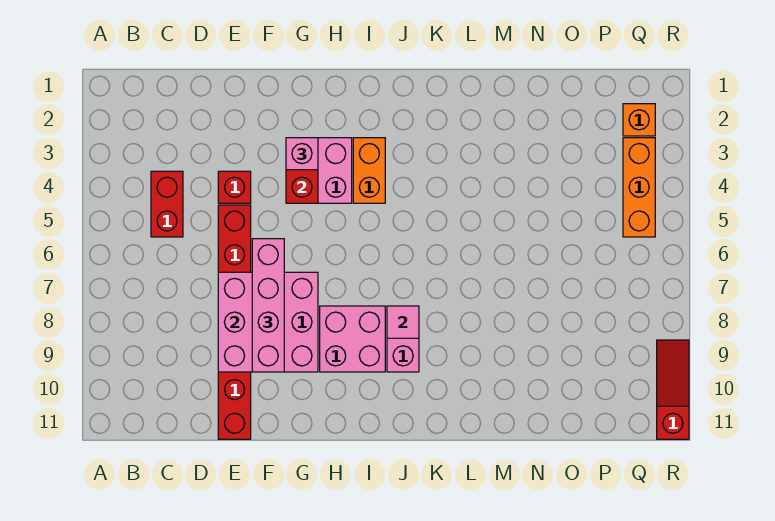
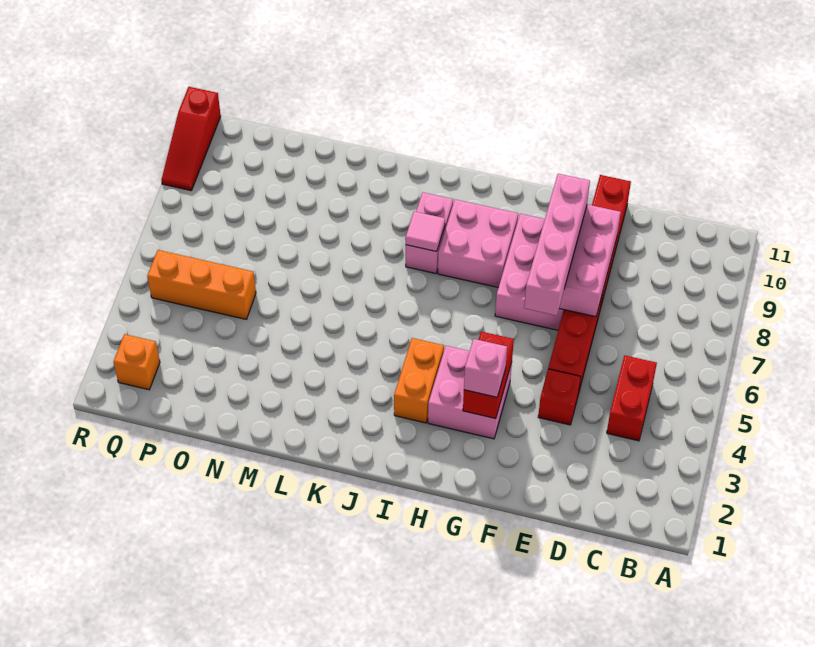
orange 1x3 brick [623,138,655,237] -> orange 1x3 brick turned to [147,250,256,319]

